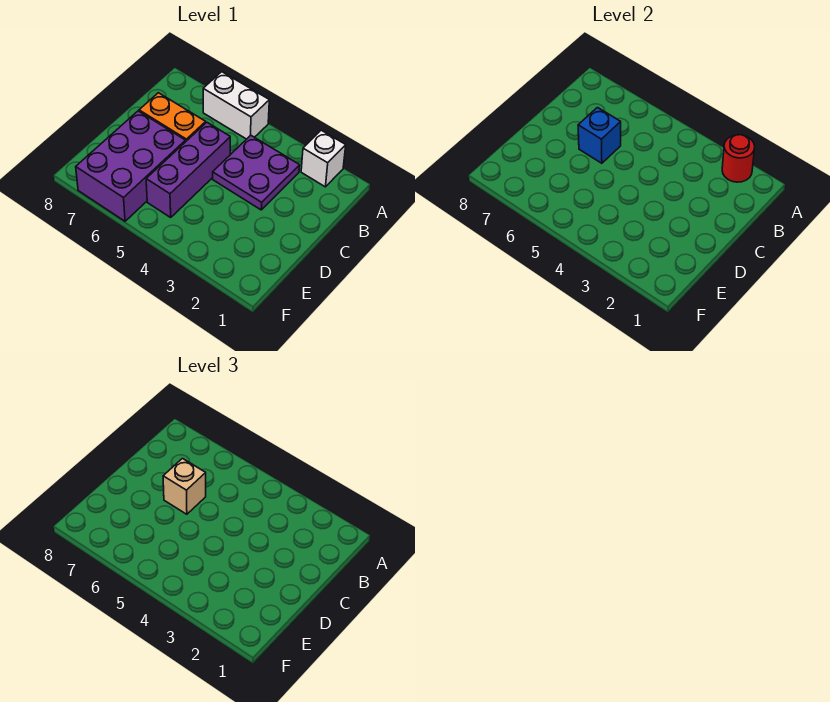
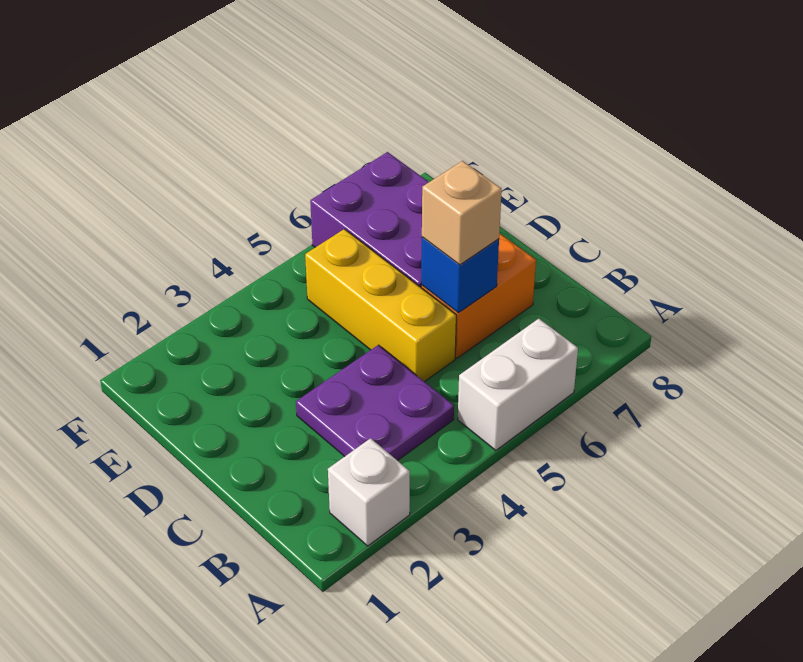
red 1x1 round brick [722,135,755,182] -> none
purple 1x3 brick [146,123,230,217] -> yellow 1x3 brick [305,229,456,382]

